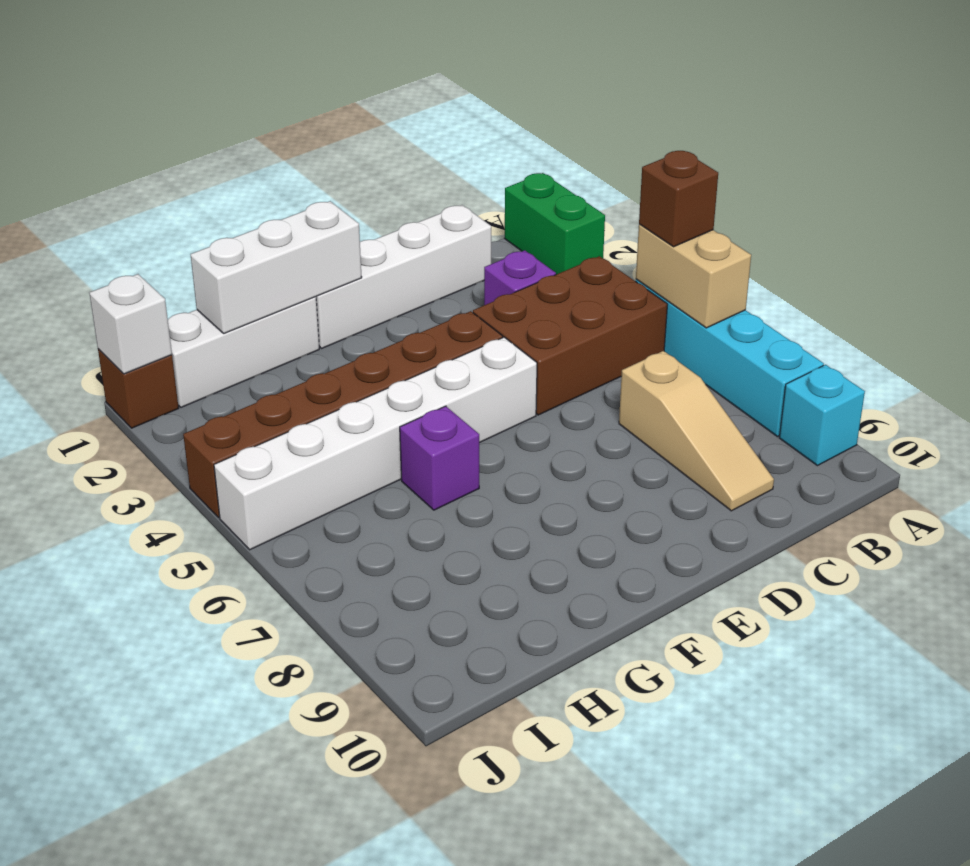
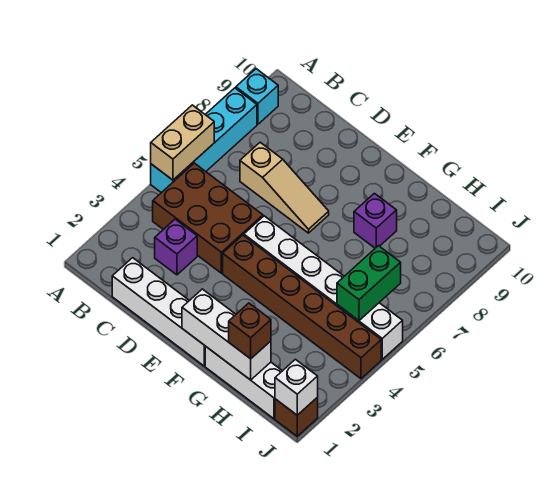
green 1x2 brick [505,173,605,275] -> green 1x2 brick moved to [337,246,401,321]
brown 1x1 brick [639,151,718,247] -> brown 1x1 brick moved to [229,303,271,359]
tan 1x3 slope [619,351,774,511] -> tan 1x3 slope turned to [240,142,329,233]
purple 1x1 brick [400,406,479,510] -> purple 1x1 brick moved to [354,193,397,248]

